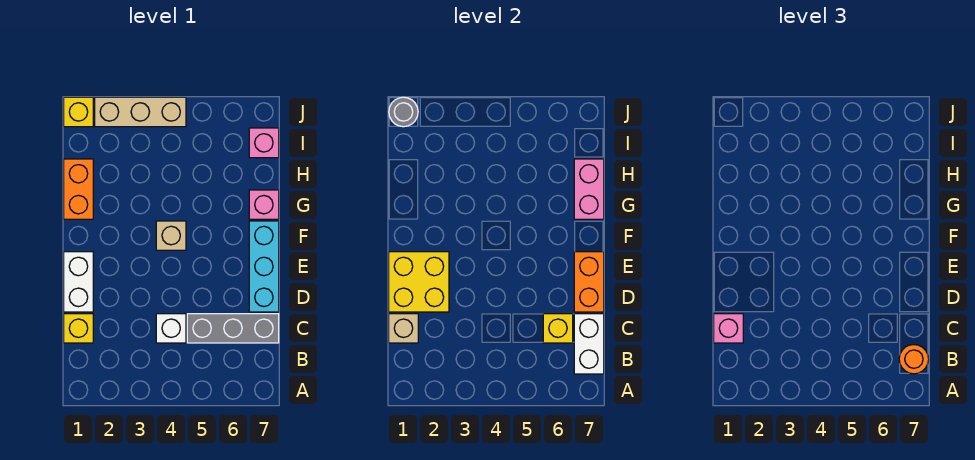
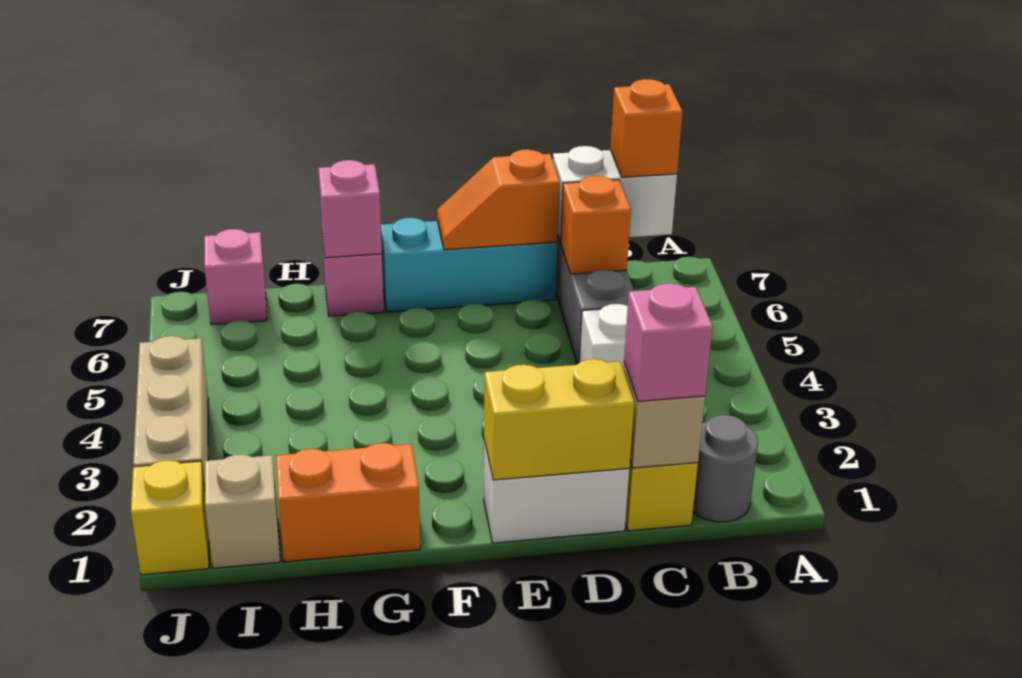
orange 1x1 round brick [899,345,929,374] -> orange 1x1 brick [610,79,682,177]
yellow 1x1 brick [543,314,573,343] -> orange 1x1 brick [561,176,631,274]
yellow 2x2 brick [389,252,449,312] -> yellow 1x2 brick [484,359,634,480]
orange 1x2 brick [574,252,604,312] -> orange 1x2 slope [437,149,560,250]
tan 1x1 brick [156,221,186,250] -> tan 1x1 brick moved to [205,454,280,568]
pink 1x2 brick [574,159,604,219] -> pink 1x1 brick [318,160,382,258]
grey 1x1 round brick [389,97,418,127] -> grey 1x1 round brick moved to [693,415,758,522]

